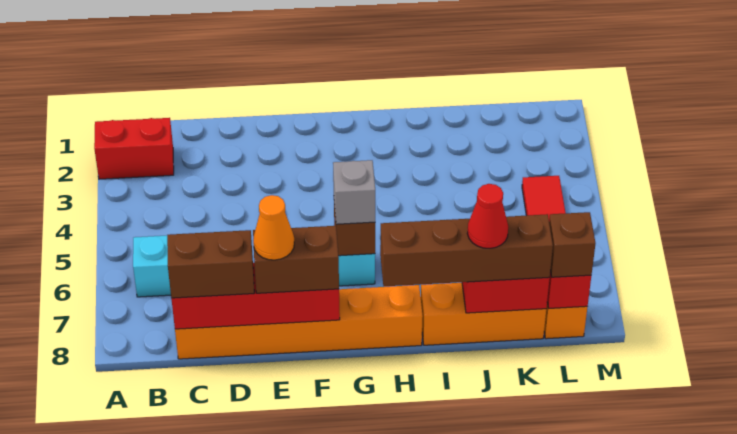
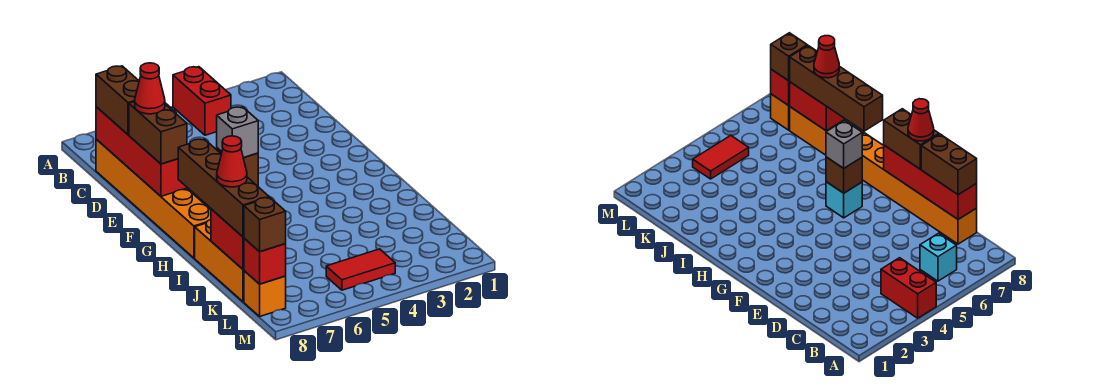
red 1x2 brick [94,118,174,179] -> red 1x2 brick moved to [173,67,231,135]
orange 1x1 cone [253,195,294,260] -> red 1x1 cone [135,63,165,114]

